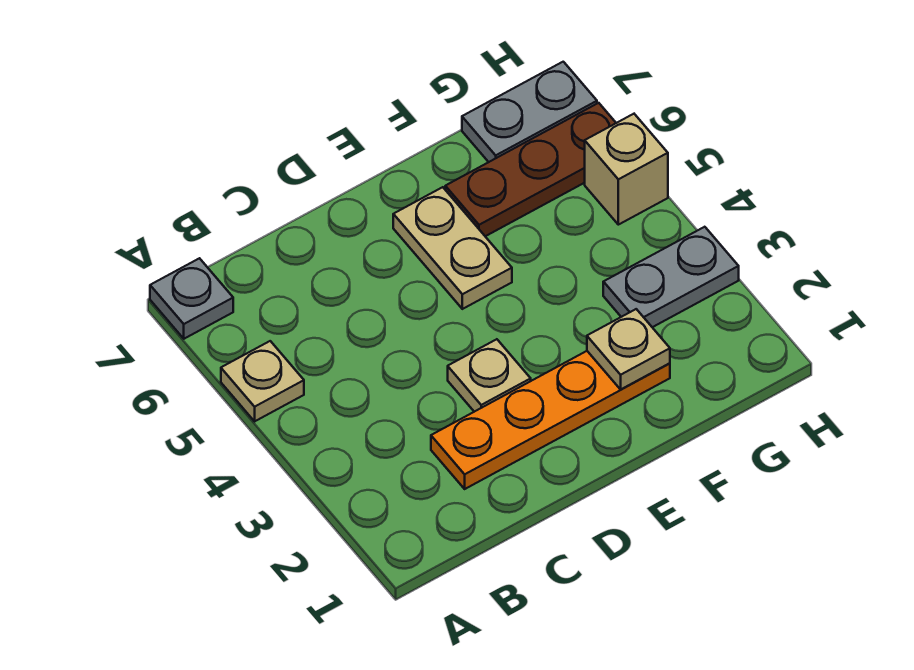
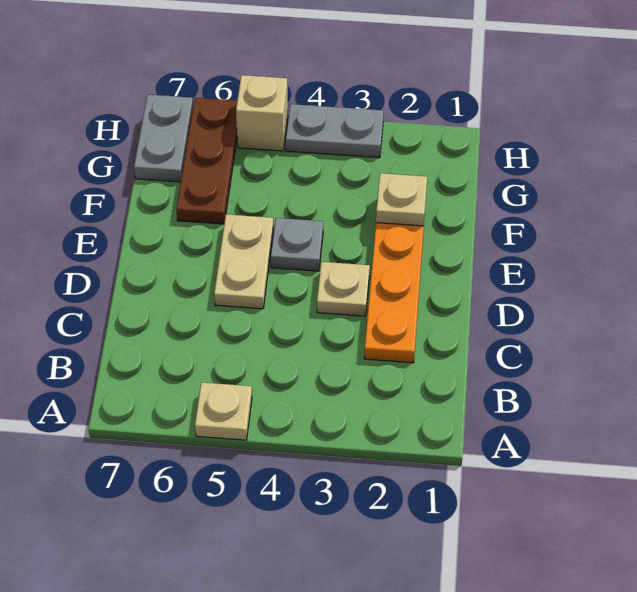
grey 1x1 plate [150,258,233,339] -> grey 1x1 plate moved to [271,218,323,271]
tan 1x2 plate [393,187,512,309] -> tan 1x2 plate turned to [214,214,274,309]
grey 1x2 plate [603,227,739,327] -> grey 1x2 plate turned to [286,104,384,158]

